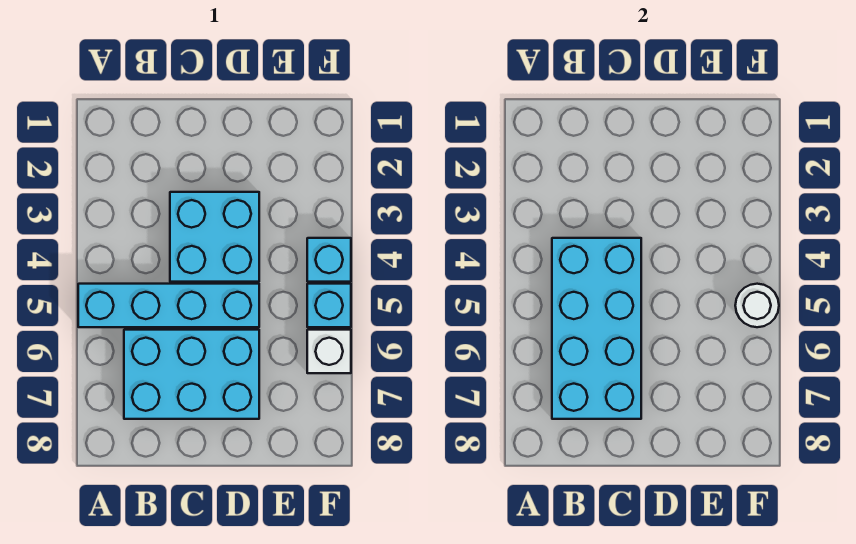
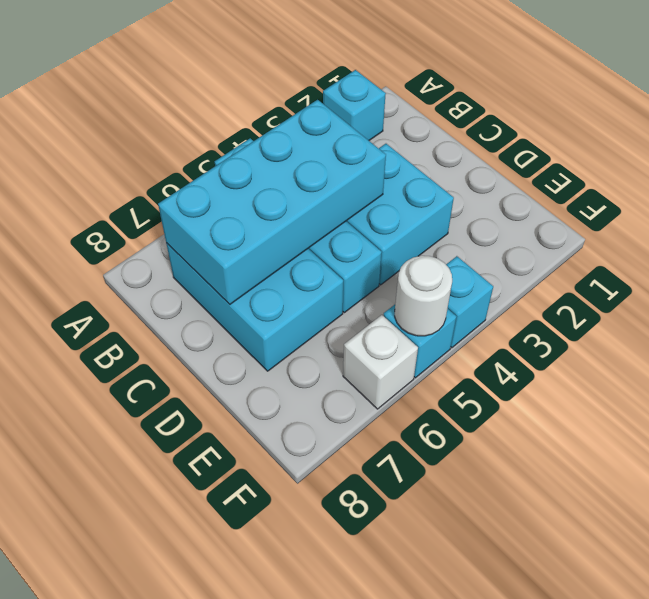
none -> cyan 1x1 brick [323,70,386,140]

